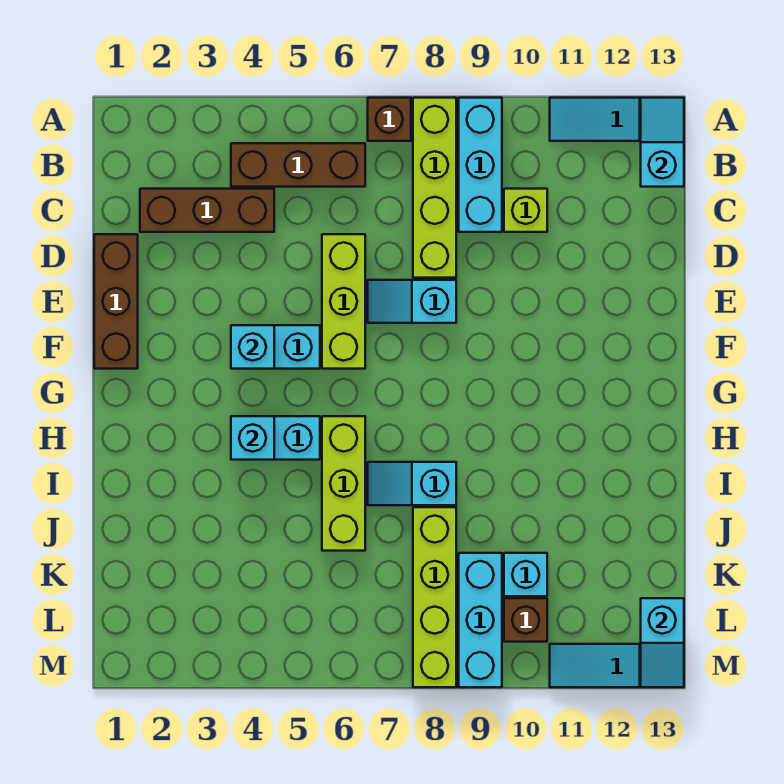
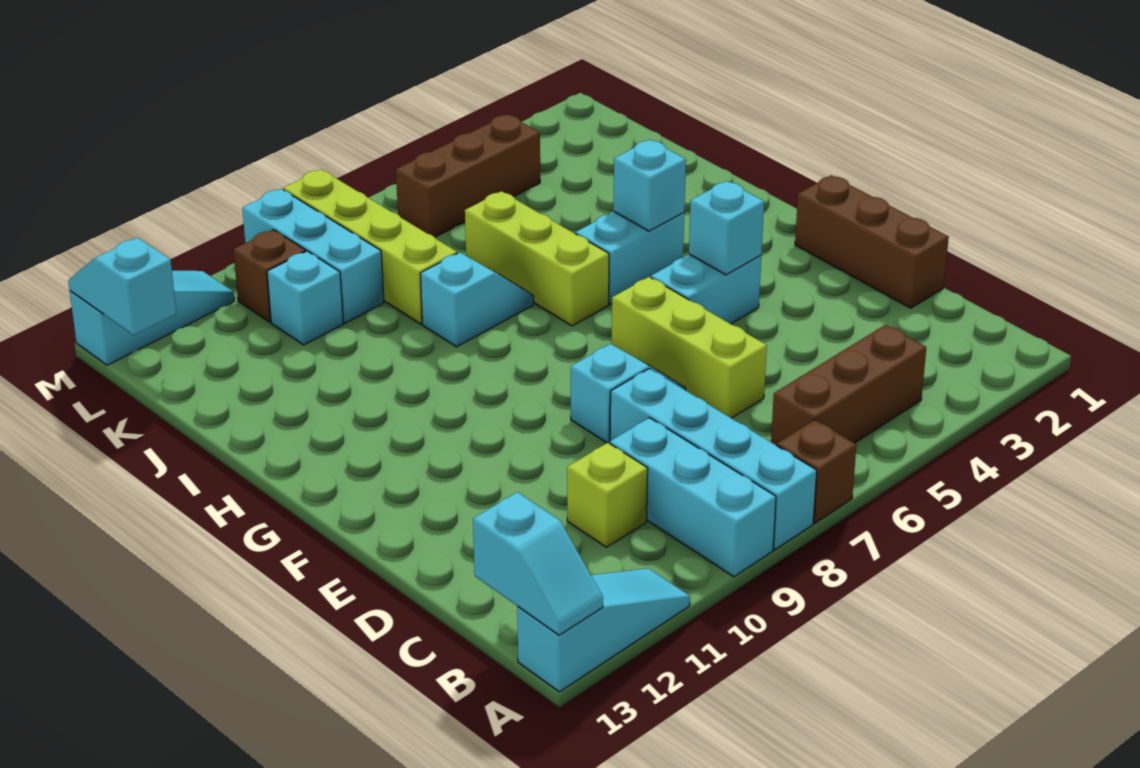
lime 1x4 brick [413,98,456,278] -> cyan 1x4 brick [610,369,817,550]
brown 1x3 brick [140,189,274,232] -> brown 1x3 brick moved to [396,114,540,237]

